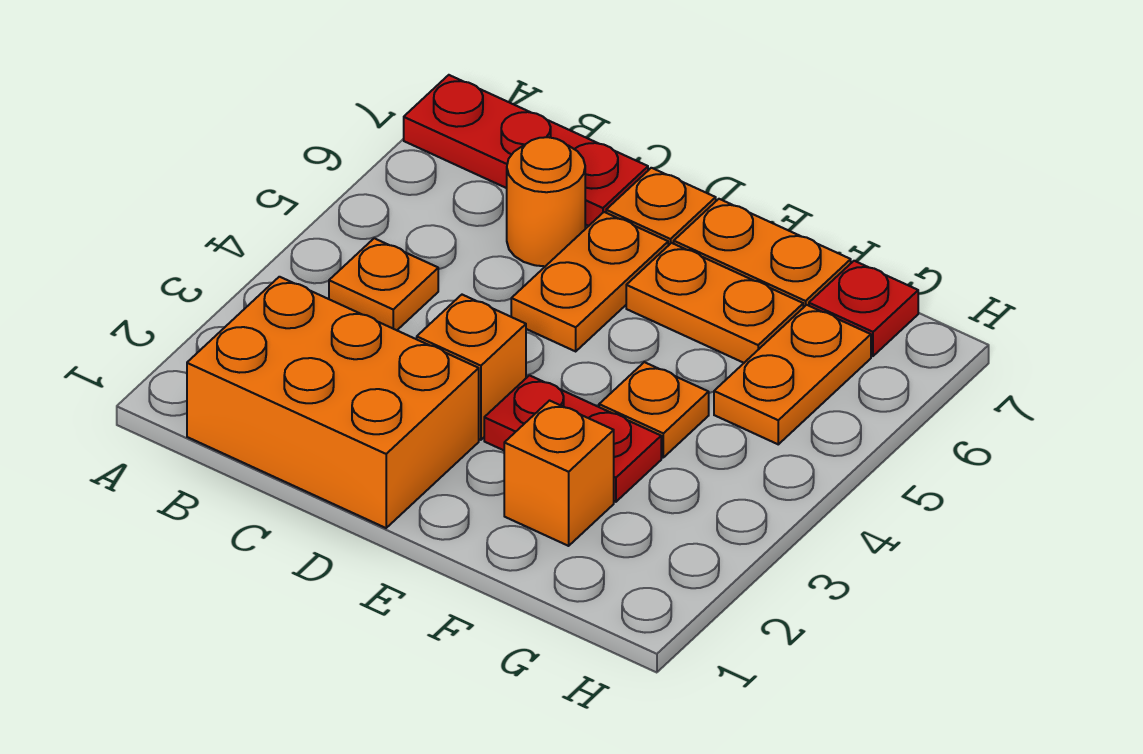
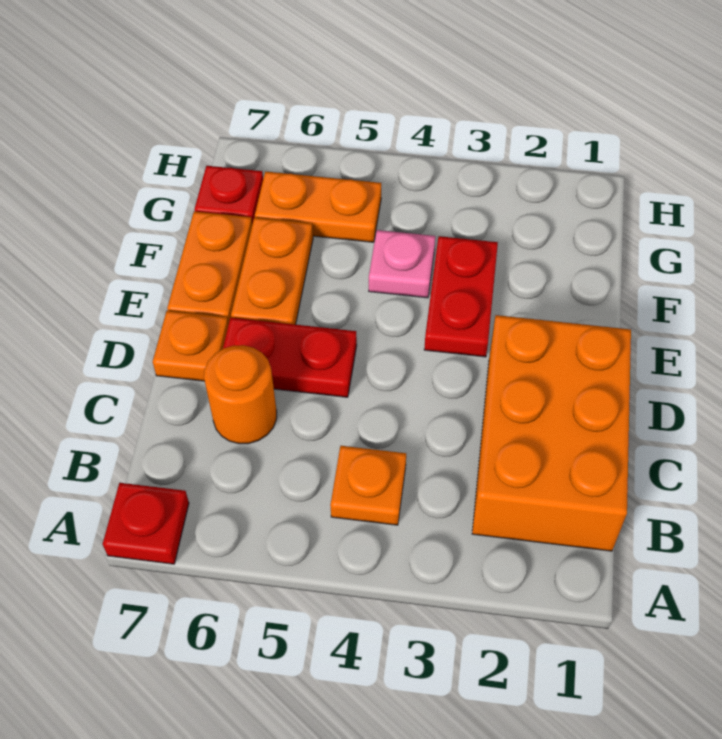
red 1x3 plate [404,75,648,226] -> red 1x1 plate [103,483,189,564]
orange 1x1 brick [417,295,526,440] -> none
orange 1x2 plate [511,212,668,351] -> red 1x2 plate [223,318,357,397]
orange 1x1 brick [504,401,614,546] -> none
orange 1x1 plate [599,362,709,457] -> pink 1x1 plate [369,230,435,298]

